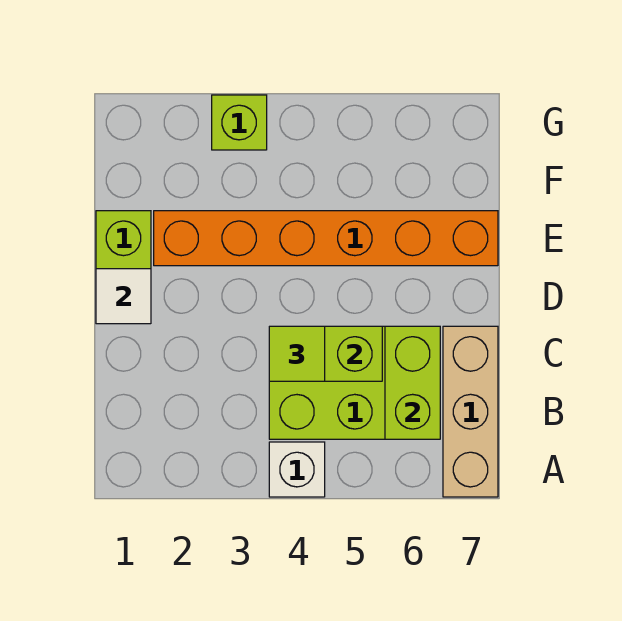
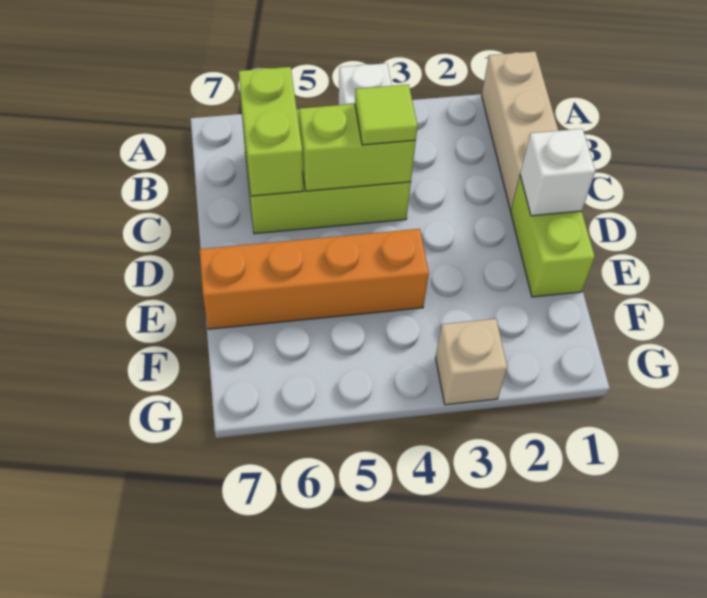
tan 1x3 brick [443,326,498,497] -> tan 1x3 brick moved to [482,52,558,210]
white 1x1 tile [96,269,151,324] -> white 1x1 brick [520,129,595,216]
orange 1x6 brick [154,211,498,266] -> orange 1x4 brick [199,229,429,329]
lime 1x1 brick [212,95,267,150] -> tan 1x1 brick [436,319,507,405]

